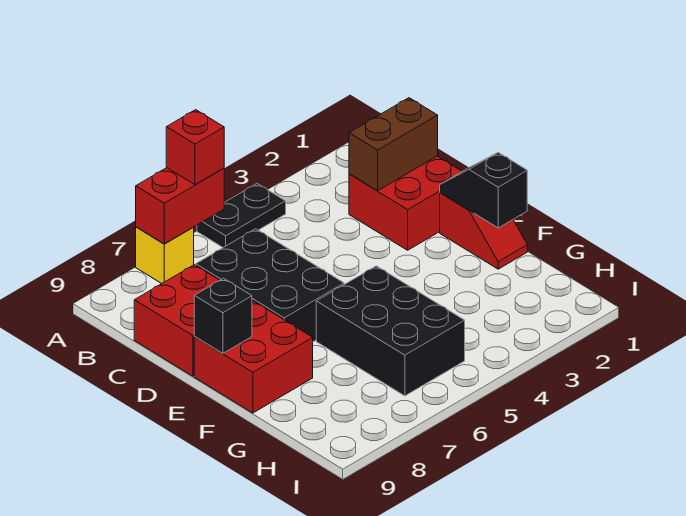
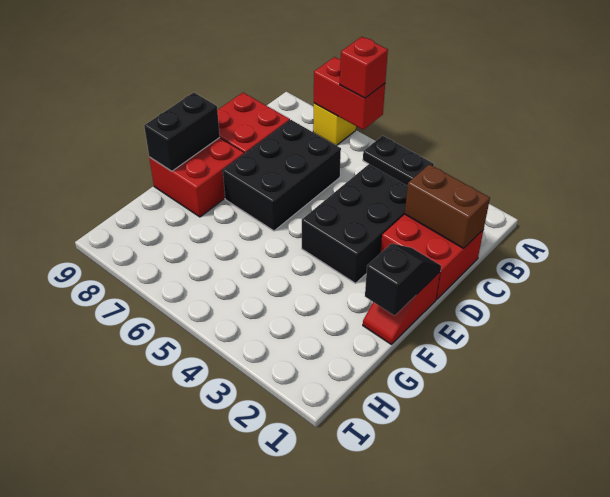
black 1x1 brick [194,278,252,354] -> black 1x2 brick [144,92,220,171]
black 2x3 brick [316,266,465,396] -> black 2x3 brick moved to [302,164,408,283]

